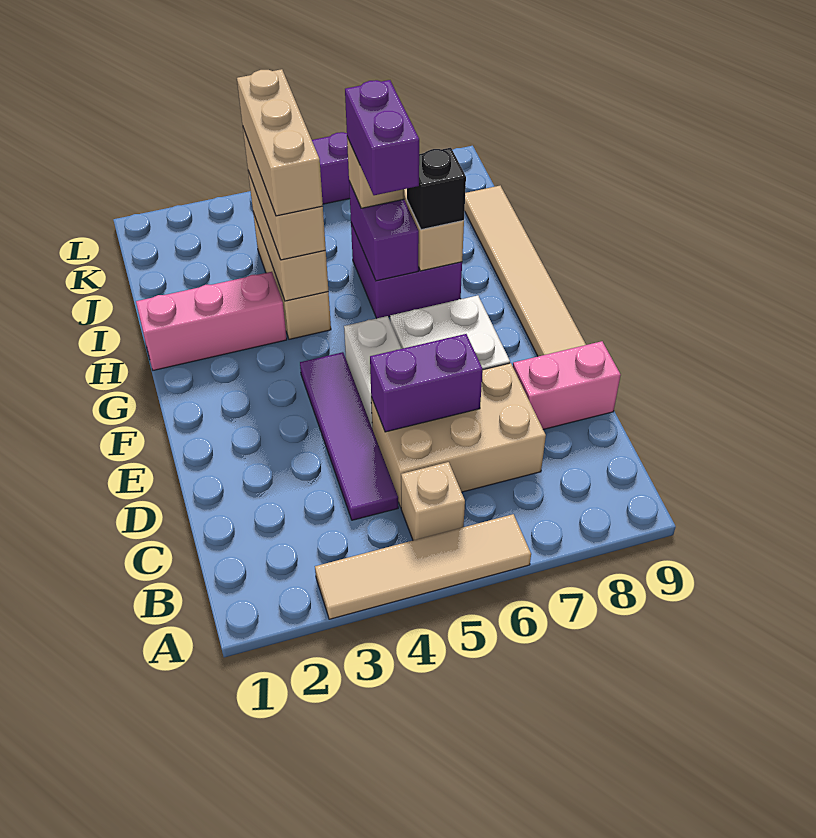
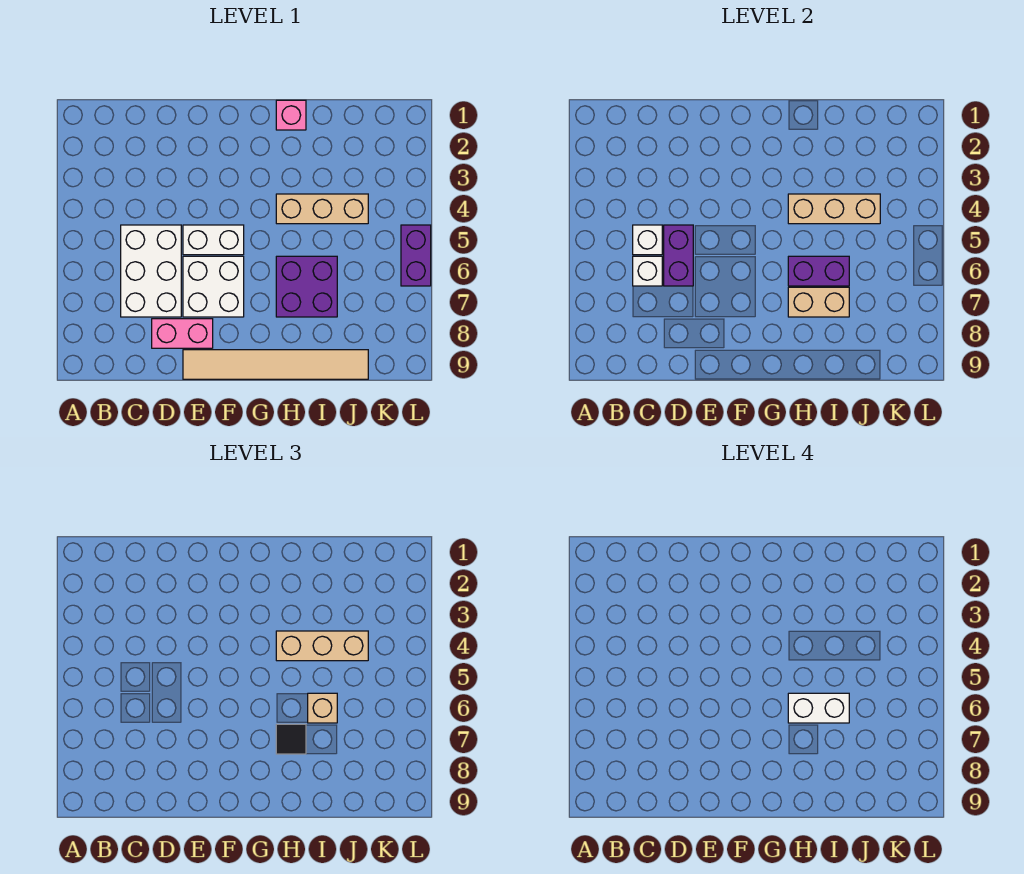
tan 1x4 tile [315,514,531,619] -> none
tan 1x1 brick [401,462,465,540] -> none
purple 1x4 tile [300,352,398,520] -> none
tan 2x3 brick [371,363,546,507] -> white 2x3 brick [121,225,181,317]
none -> white 1x1 brick [633,225,662,255]
none -> white 1x1 brick [633,256,662,286]
pink 1x2 brick [513,341,621,429] -> pink 1x2 brick turned to [152,319,213,348]
pink 1x3 brick [136,272,287,370] -> pink 1x1 brick [276,100,306,130]
tan 1x3 brick [237,69,323,216] -> none
purple 1x2 brick [345,80,419,195] -> white 1x2 brick [788,693,849,723]
black 1x1 brick [407,148,466,230] -> black 1x1 tile [276,724,306,754]

